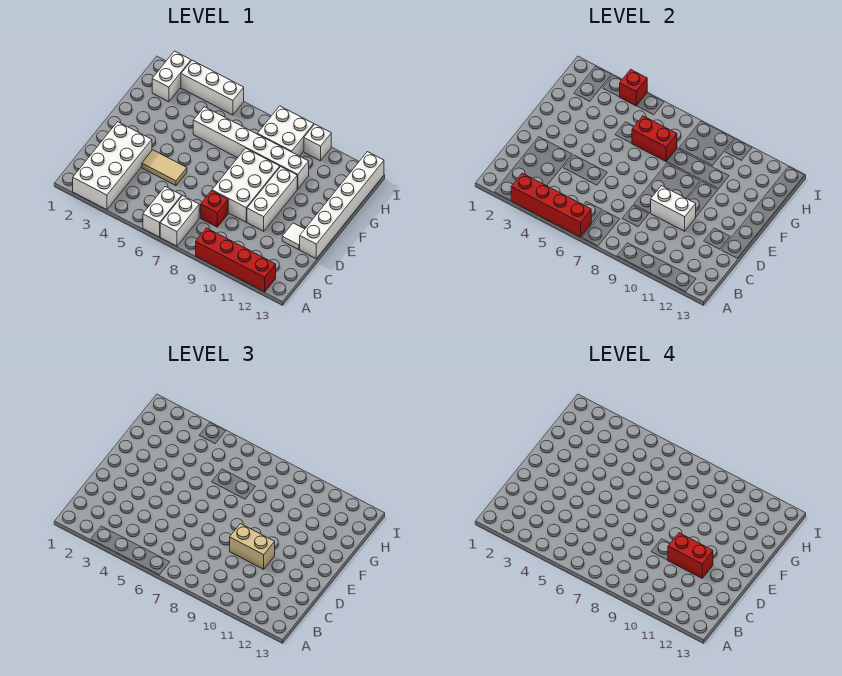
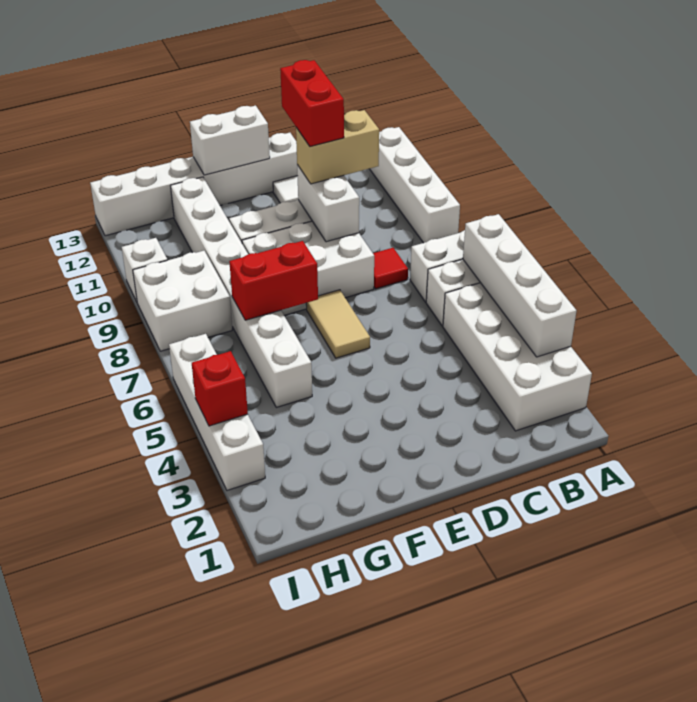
white 2x4 brick [73,122,152,210] -> white 2x4 brick turned to [443,283,592,431]
red 1x4 brick [511,173,591,237] -> white 1x4 brick [463,214,577,357]
red 1x4 brick [196,228,276,292] -> white 1x4 brick [370,127,460,243]
red 1x1 brick [201,191,228,227] -> red 1x1 tile [373,248,408,289]
tan 1x2 tile [142,150,187,186] -> tan 1x2 tile moved to [306,290,370,358]
tan 1x2 brick [230,524,275,569] -> tan 1x2 brick turned to [296,110,379,184]
white 1x6 brick [193,107,309,189] -> white 1x8 brick [171,177,312,407]
red 1x2 brick [632,116,677,161] -> red 1x2 brick turned to [229,241,318,320]
white 1x2 brick [152,51,191,102] -> white 1x2 brick moved to [190,105,270,175]
white 1x3 brick [181,60,244,115] -> white 1x4 brick [169,334,265,490]

